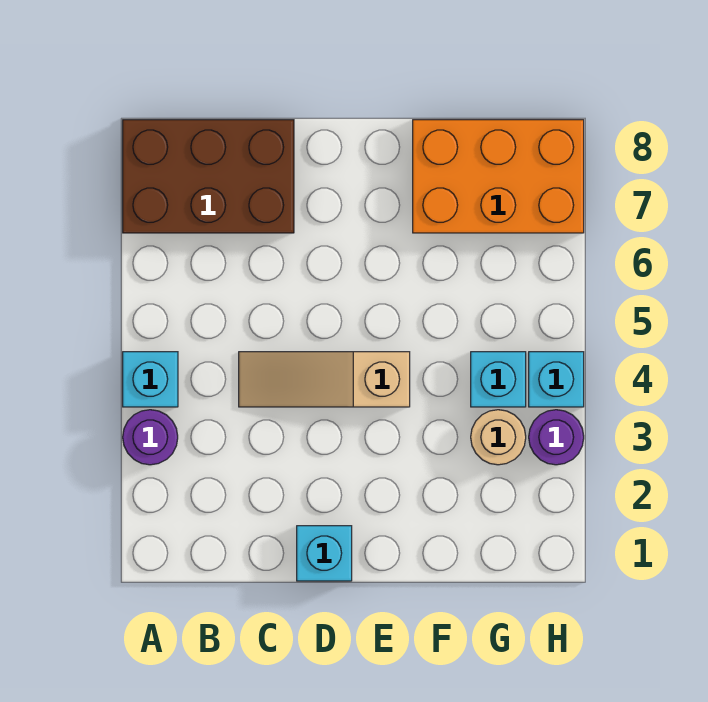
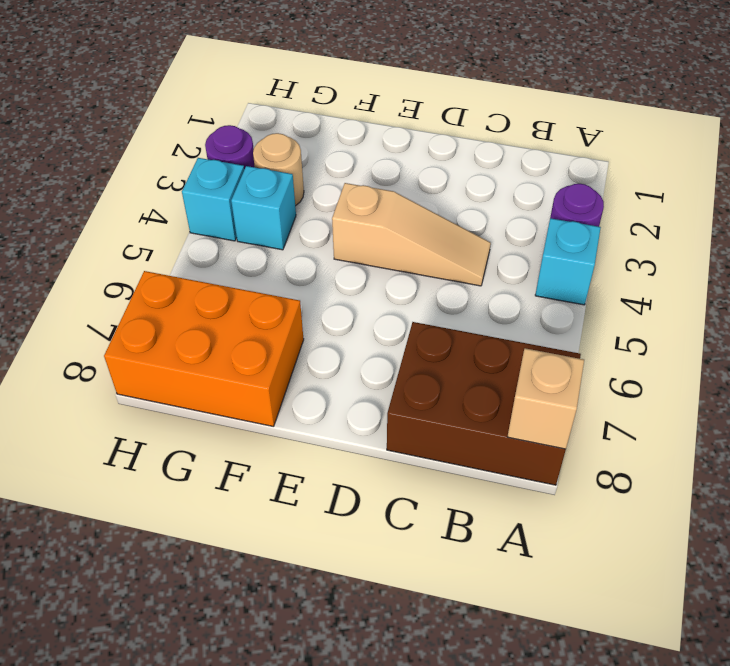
none -> tan 1x1 brick [507,348,584,449]
cyan 1x1 brick [297,526,352,581] -> none

